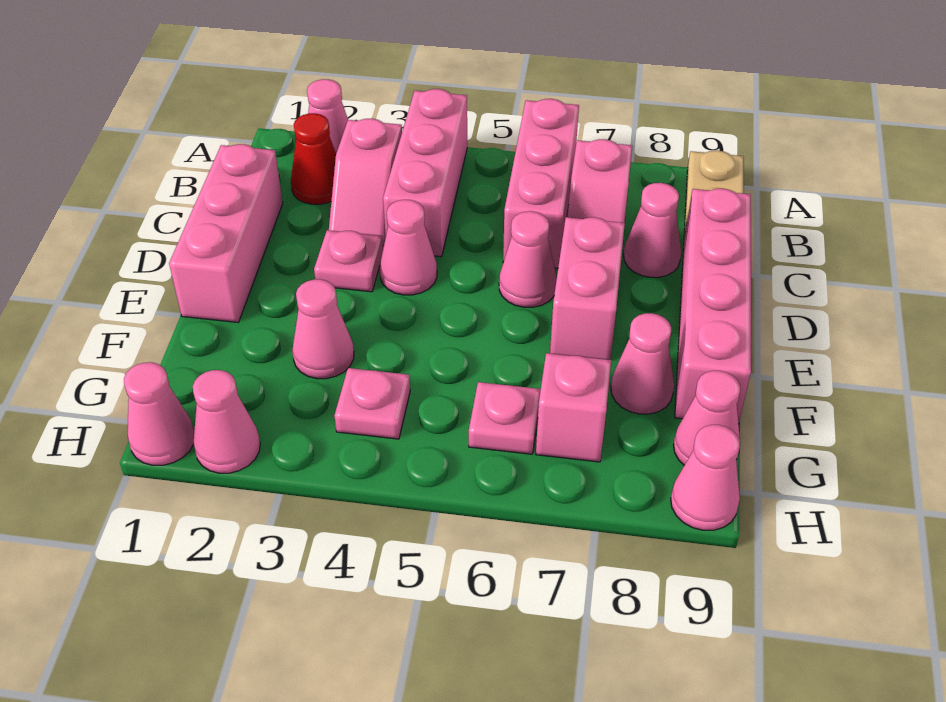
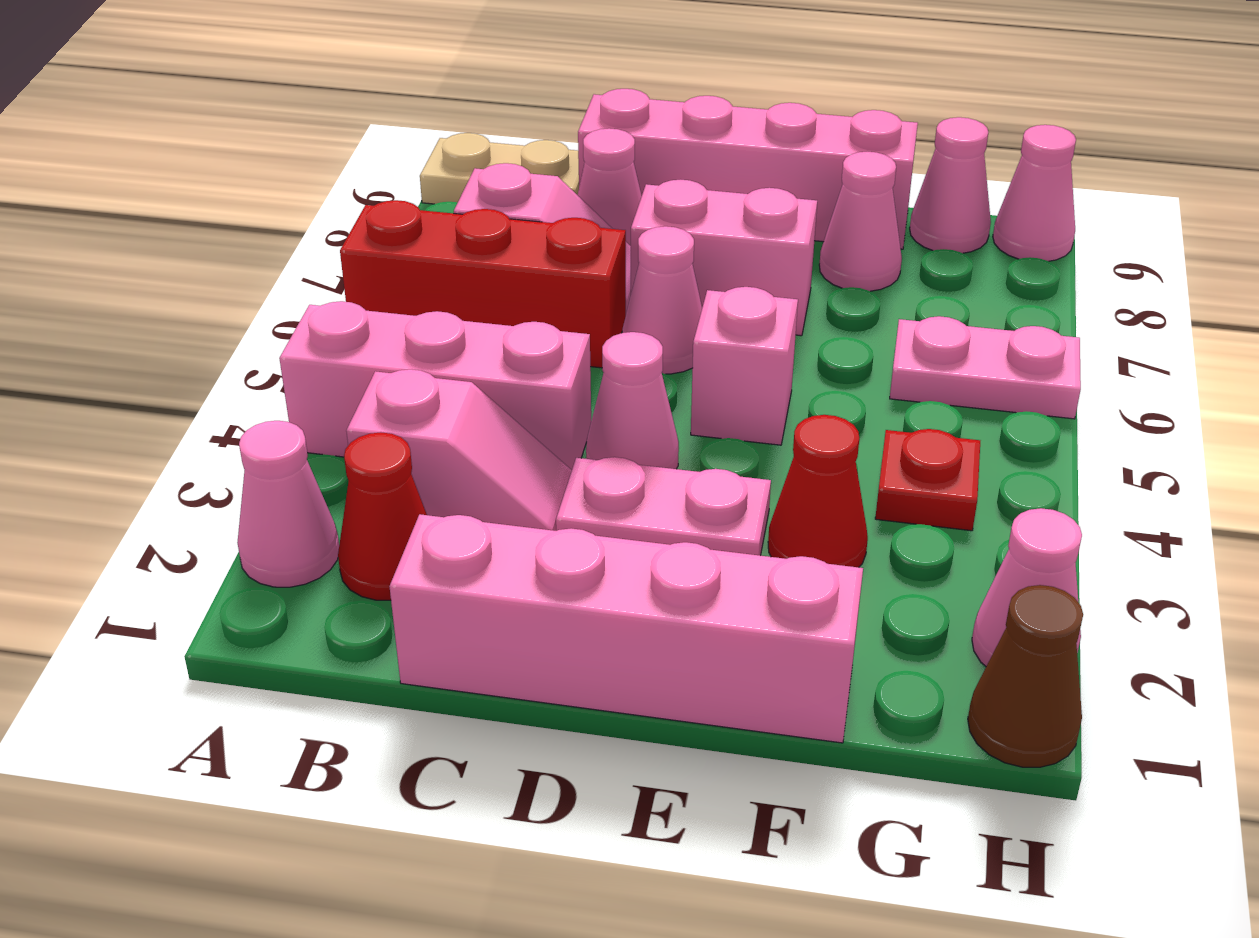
pink 1x3 brick [503,99,579,268] -> red 1x3 brick [340,200,626,368]
pink 1x3 brick [169,144,283,322] -> pink 1x4 brick [389,514,863,743]
pink 1x1 plate [314,230,383,292] -> pink 1x2 plate [556,457,771,556]
pink 1x1 cone [292,279,354,379] -> red 1x1 cone [768,415,868,567]
pink 1x1 plate [334,368,410,439] -> red 1x1 plate [875,429,980,531]
pink 1x1 plate [469,382,541,454] -> pink 1x2 plate [890,316,1081,419]
pink 1x1 brick [536,353,611,462] -> pink 1x1 brick moved to [691,287,798,445]
pink 1x1 cone [124,362,194,465] -> brown 1x1 cone [968,585,1083,767]

